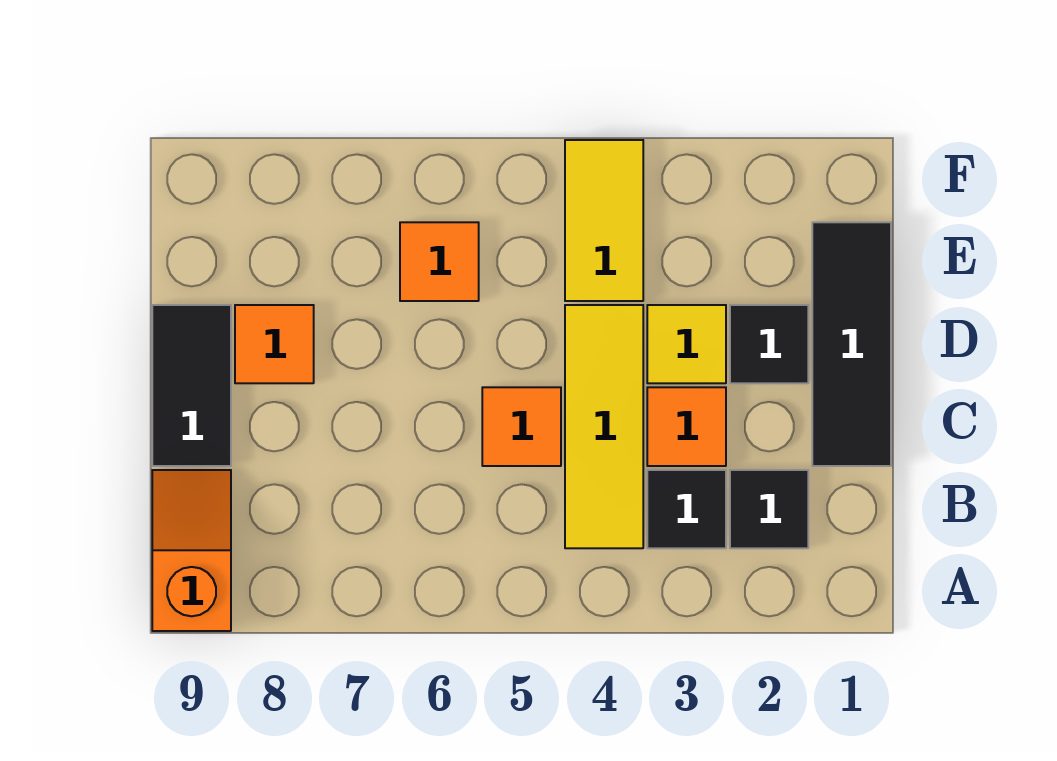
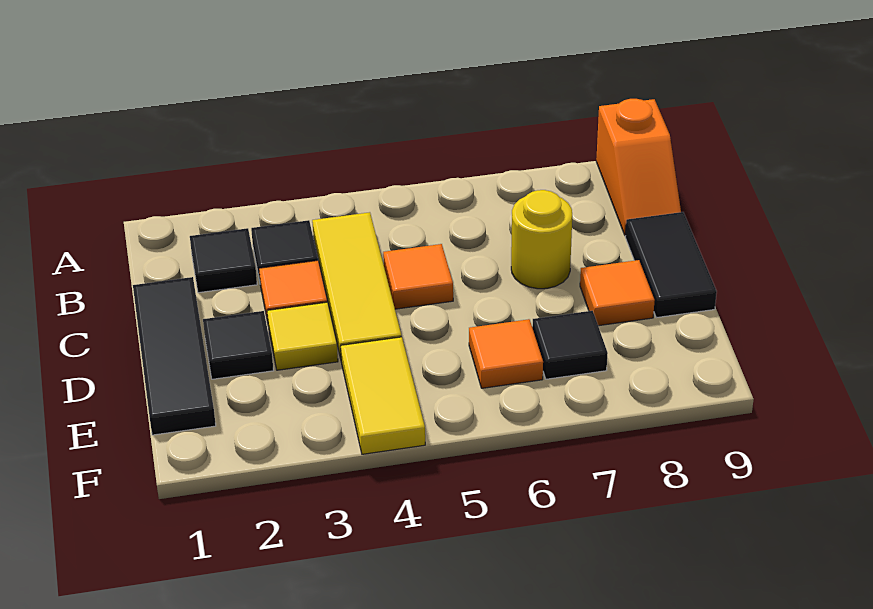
none -> yellow 1x1 round brick [511,190,572,289]
none -> black 1x1 tile [532,311,608,379]

